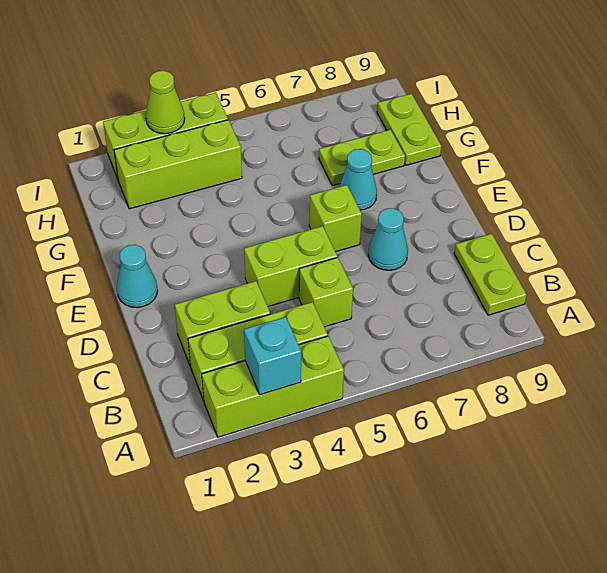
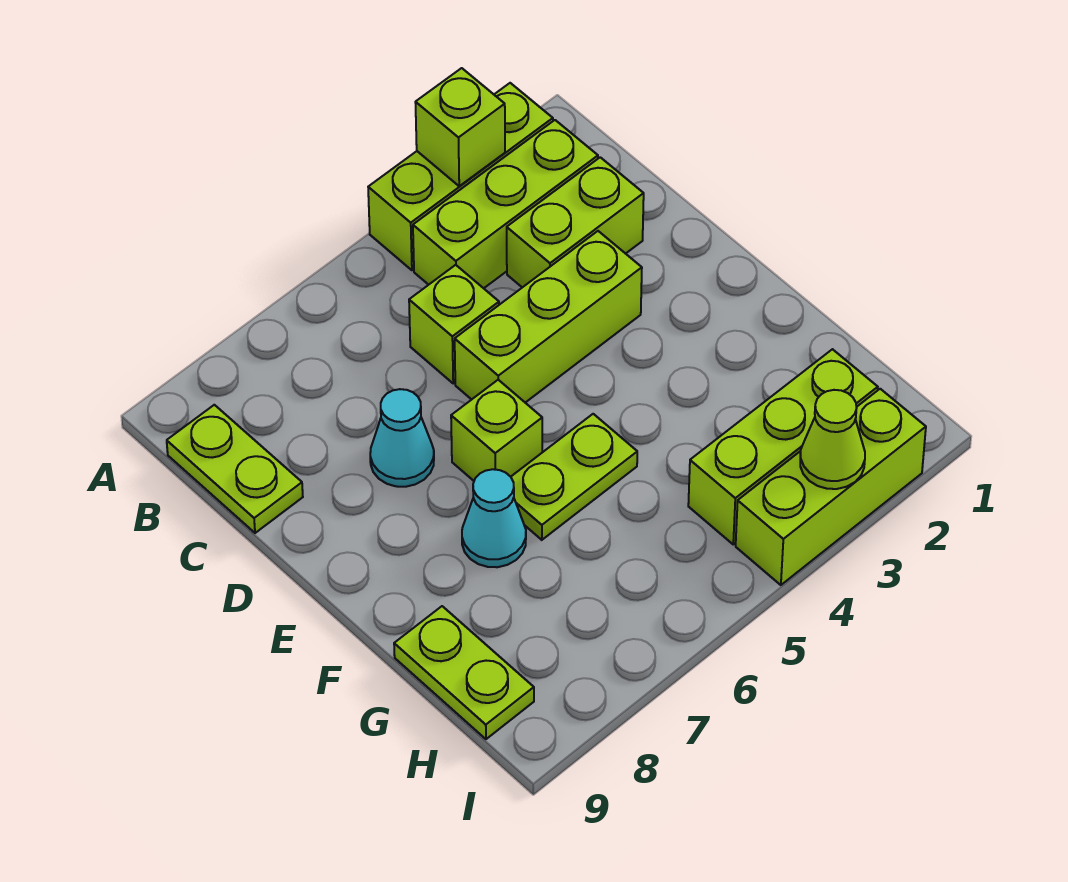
cyan 1x1 brick [244,317,301,395] -> lime 1x1 brick [415,68,505,186]
lime 1x2 brick [244,226,337,306] -> lime 1x3 brick [455,231,642,403]
cyan 1x1 cone [117,245,158,308] -> none
lime 1x2 plate [319,130,405,186] -> lime 1x2 plate moved to [511,414,637,540]

